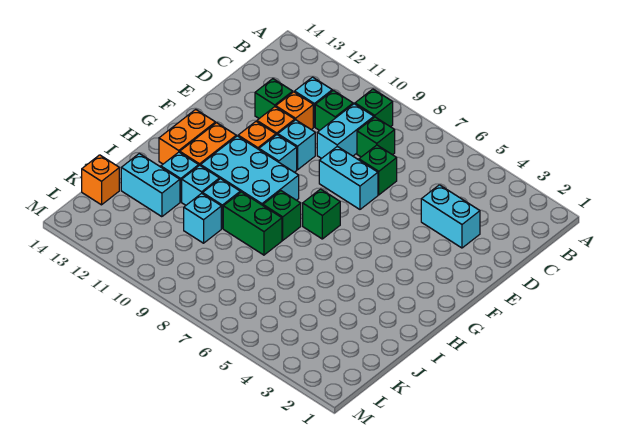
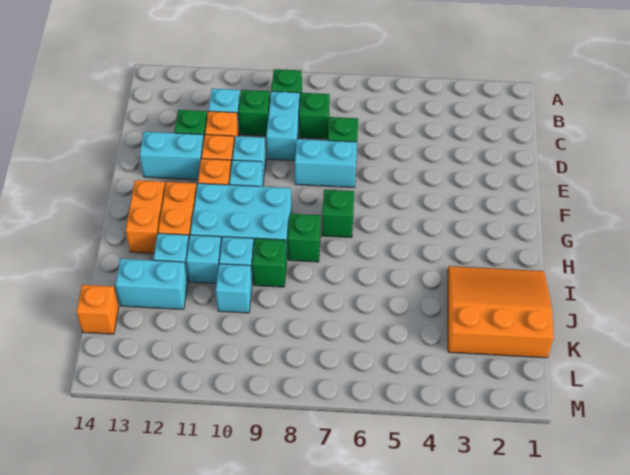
cyan 1x2 brick [421,185,480,248] -> cyan 1x2 brick moved to [140,132,204,180]
none -> orange 3x3 slope [448,266,554,358]
green 1x2 brick [223,192,282,255] -> green 1x1 brick [252,238,287,287]

